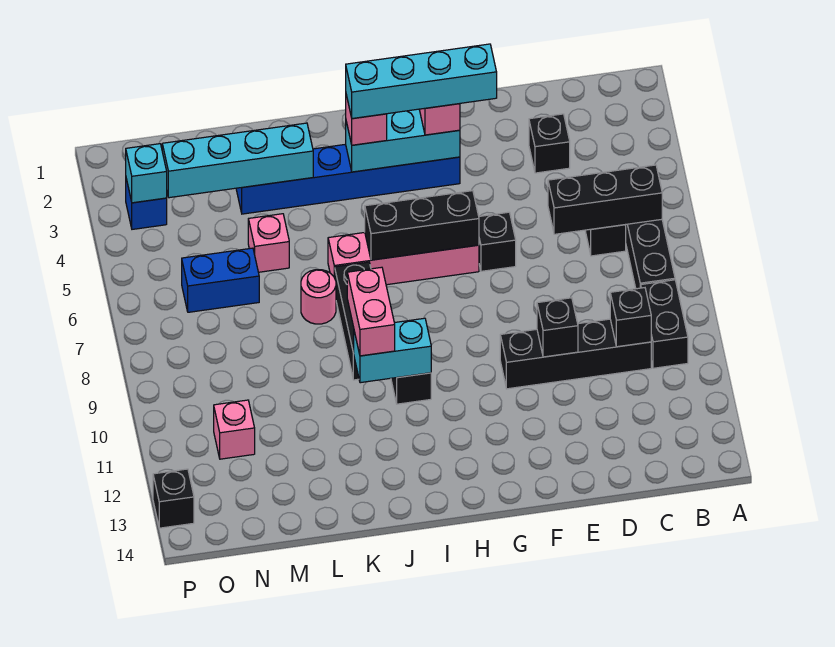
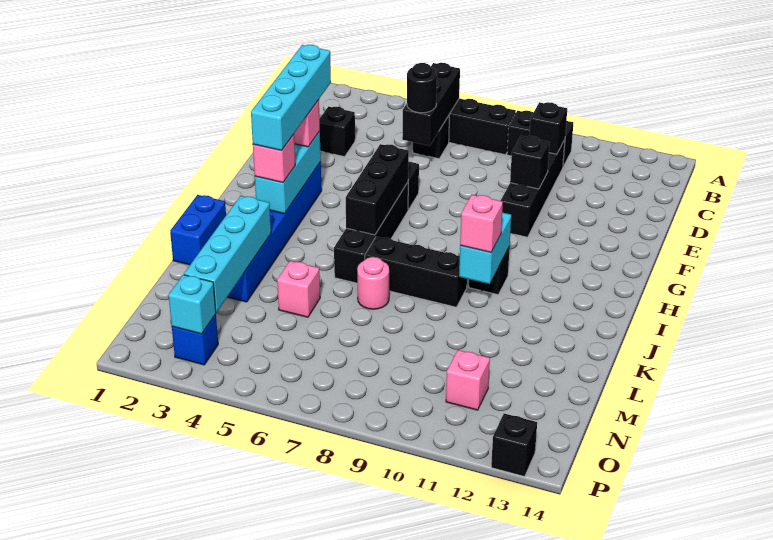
none -> black 1x1 round brick [407,63,437,113]
pink 1x4 brick [328,233,479,285] -> black 1x4 brick [334,182,408,283]
pink 1x2 brick [347,267,395,356] -> pink 1x1 brick [460,195,503,252]
blue 1x2 brick [182,248,259,312] -> blue 1x2 brick moved to [170,195,226,265]

